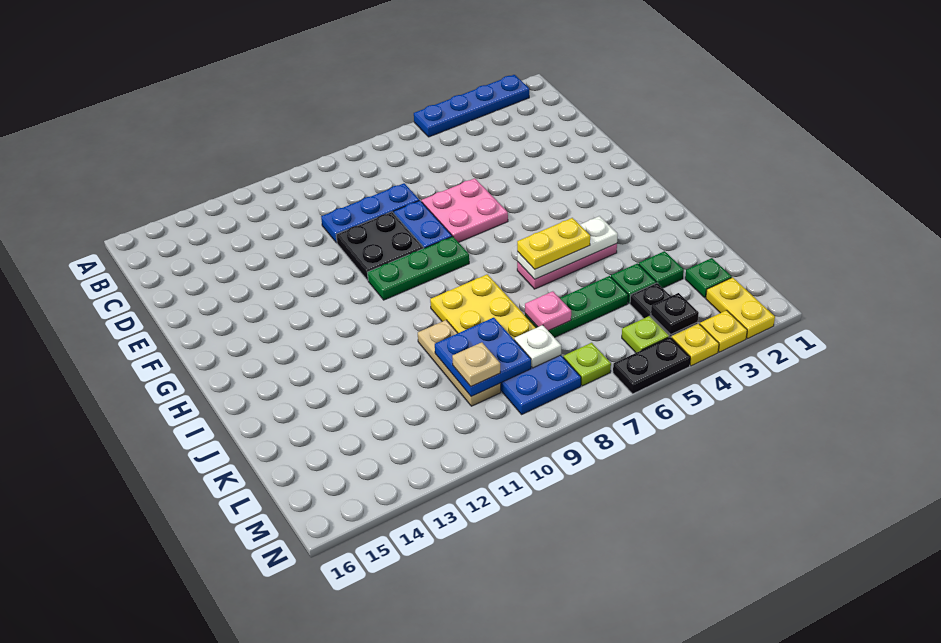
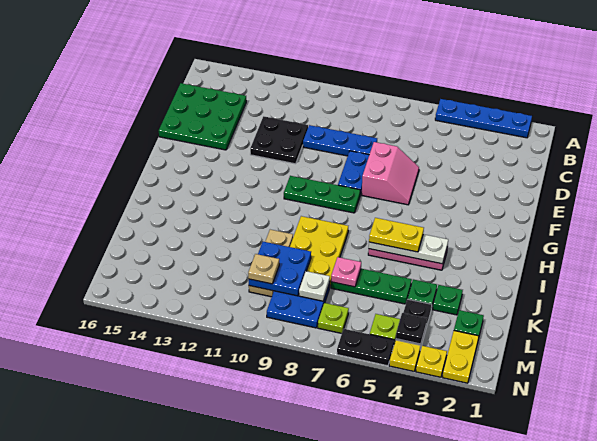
none -> green 3x3 plate [159,83,246,150]
pink 2x2 plate [421,178,508,242] -> pink 2x2 slope [362,142,419,205]
black 2x2 plate [336,212,424,280] -> black 2x2 plate moved to [250,116,308,164]

